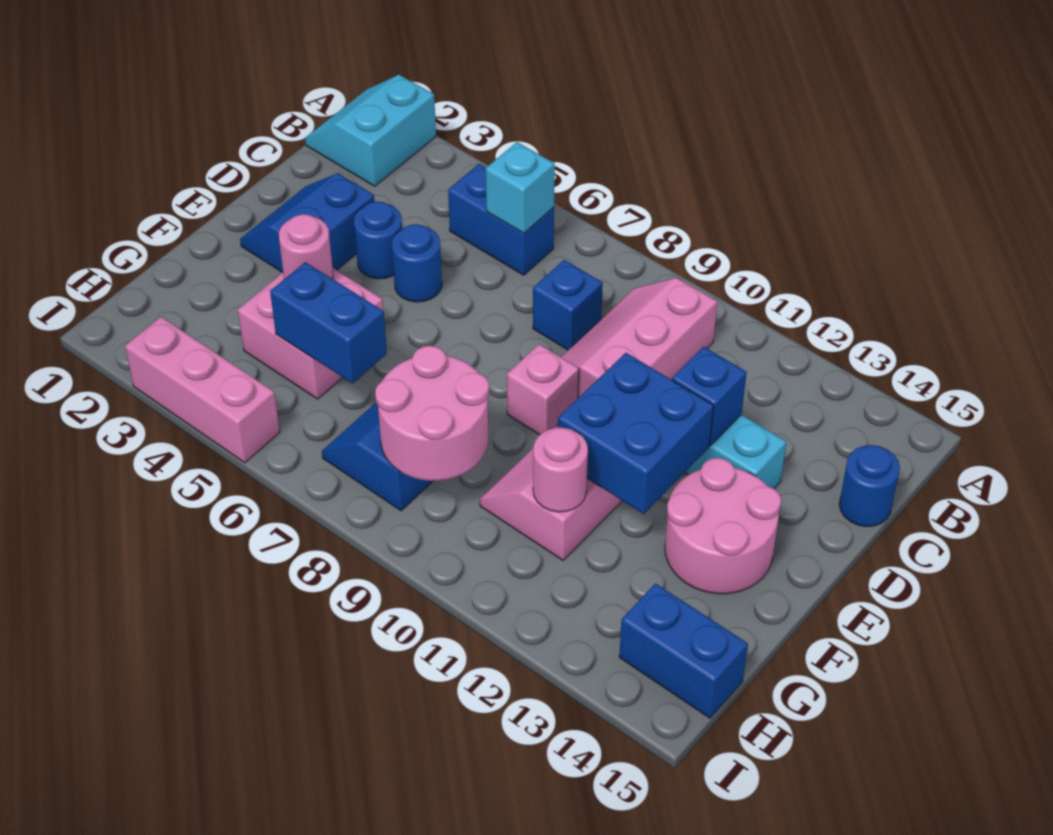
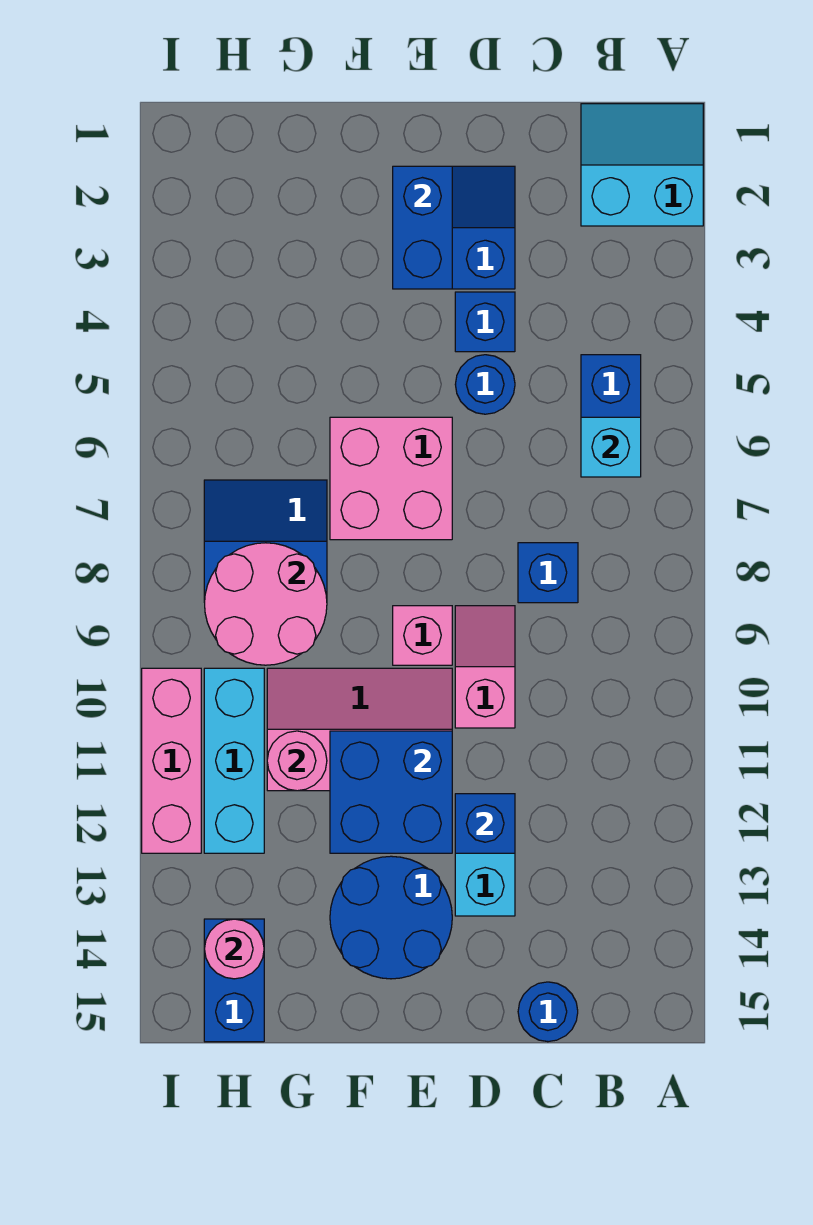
pink 2x3 slope [561,278,717,398] -> pink 1x2 slope [455,606,515,728]
blue 1x1 round brick [354,201,402,279] -> blue 1x1 brick [455,292,515,352]
pink 2x2 round brick [665,458,781,594] -> blue 2x2 round brick [330,856,452,979]
pink 2x2 brick [238,268,383,399] -> pink 2x2 brick moved to [330,417,452,540]
pink 1x1 round brick [279,214,333,279] -> pink 1x1 round brick moved to [205,919,264,979]
blue 1x2 brick [270,262,387,383] -> blue 1x2 brick moved to [393,166,452,289]
none -> cyan 1x3 brick [204,668,264,853]
pink 1x3 brick [125,317,280,463] -> pink 1x3 brick moved to [142,668,201,853]

